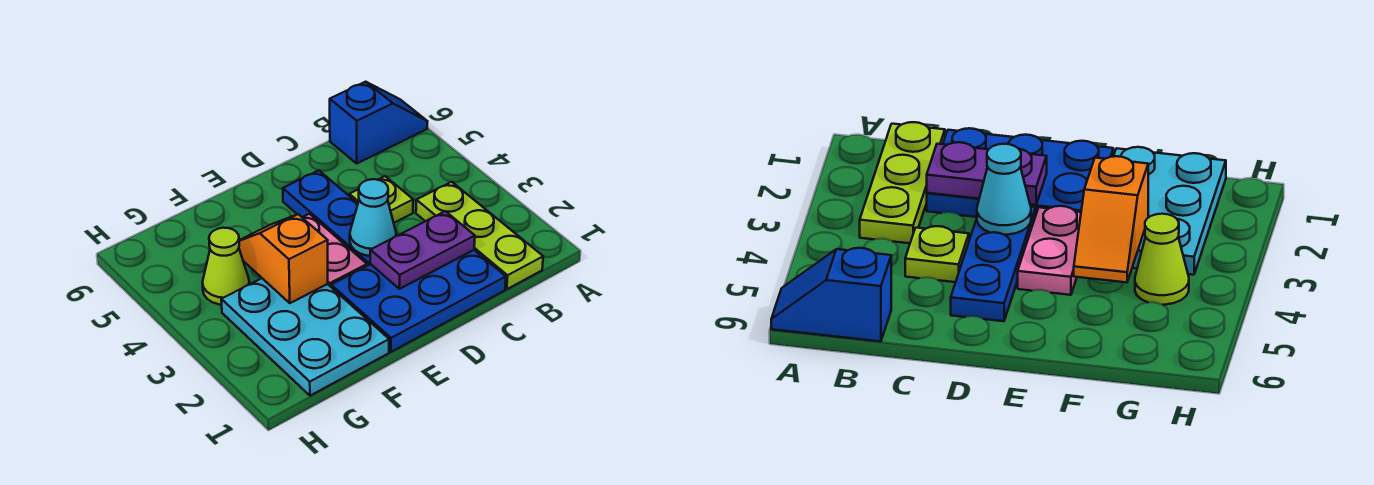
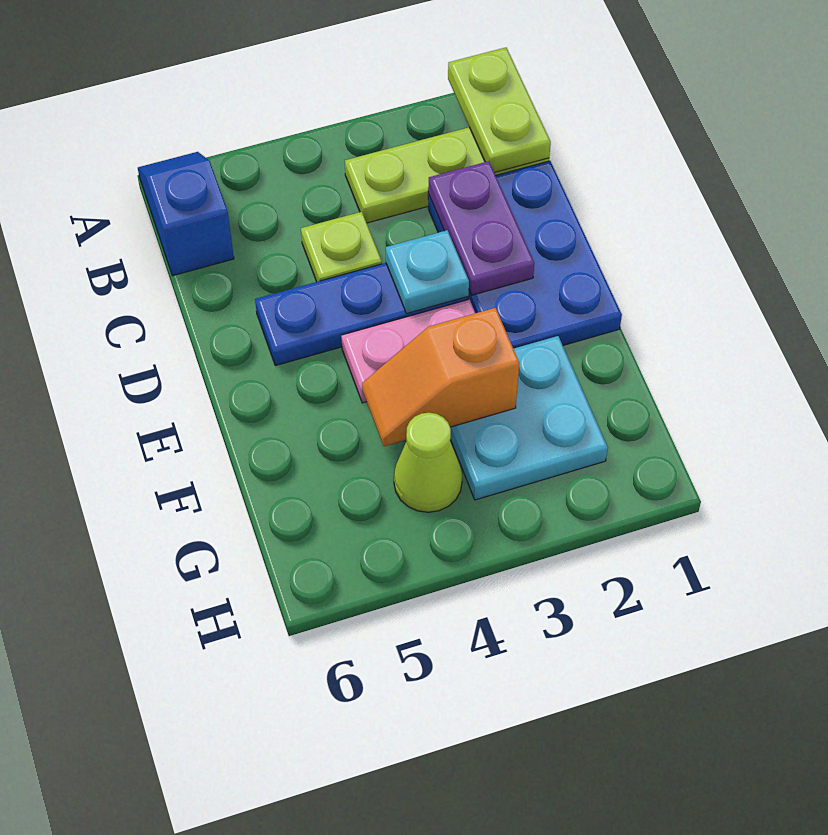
none -> lime 1x2 plate [448,48,551,173]
cyan 1x1 cone [350,179,396,256] -> cyan 1x1 plate [386,230,469,314]
cyan 2x3 plate [221,278,389,396] -> cyan 2x2 plate [450,336,608,500]

